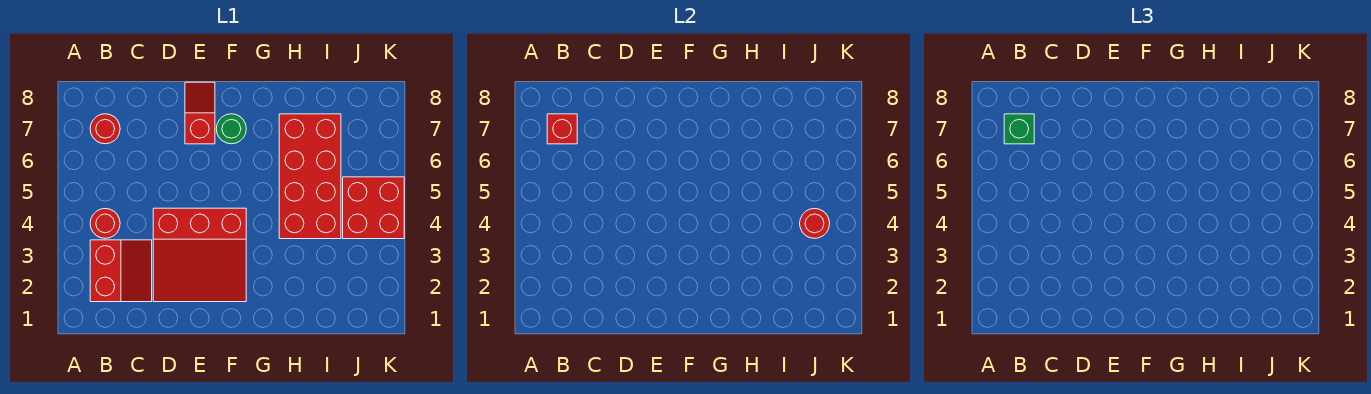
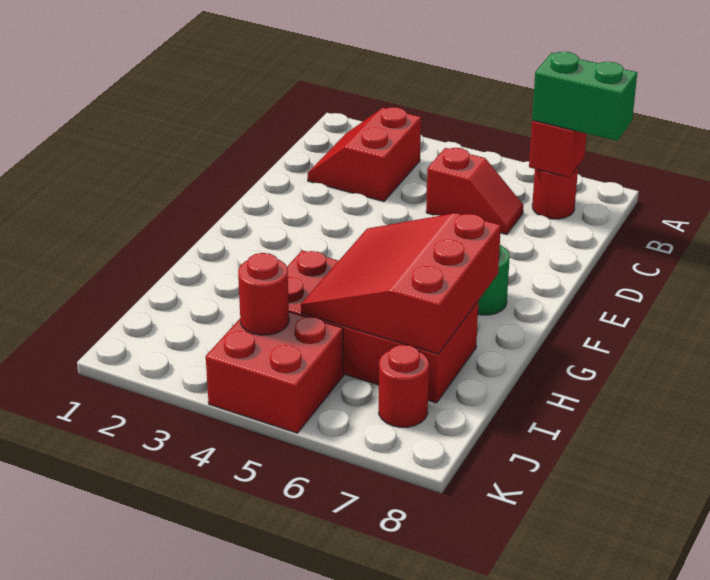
red 2x2 slope [90,240,152,302] -> red 2x2 slope turned to [308,107,421,202]
red 1x1 round brick [90,209,120,238] -> red 1x1 round brick moved to [379,345,429,427]
green 1x1 brick [1004,114,1034,144] -> green 1x2 brick [532,52,637,141]
red 3x3 slope [153,208,246,302] -> red 3x3 slope moved to [301,213,501,354]
red 1x2 slope [185,82,215,144] -> red 1x2 slope moved to [426,148,524,235]

